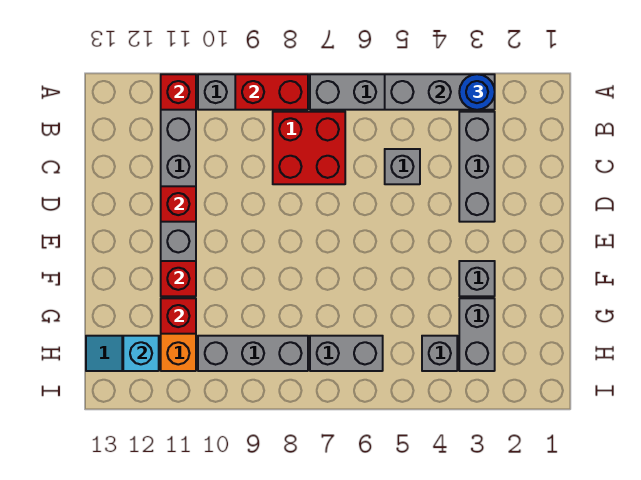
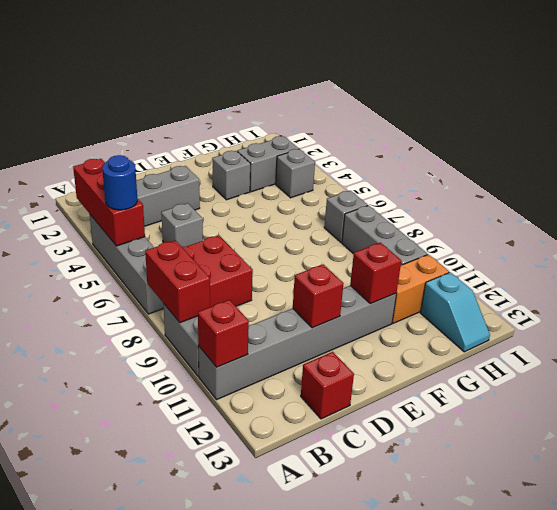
grey 1x3 brick [385,74,495,110] -> red 1x3 brick [73,159,145,246]
blue 1x1 round brick [459,74,495,110] -> blue 1x1 round brick moved to [102,155,137,210]
red 1x1 brick [161,298,196,334] -> red 1x1 brick moved to [301,352,354,419]
grey 1x2 brick [310,336,383,371] -> grey 1x1 brick [324,191,368,243]
cyan 1x1 brick [123,336,159,371] -> none

